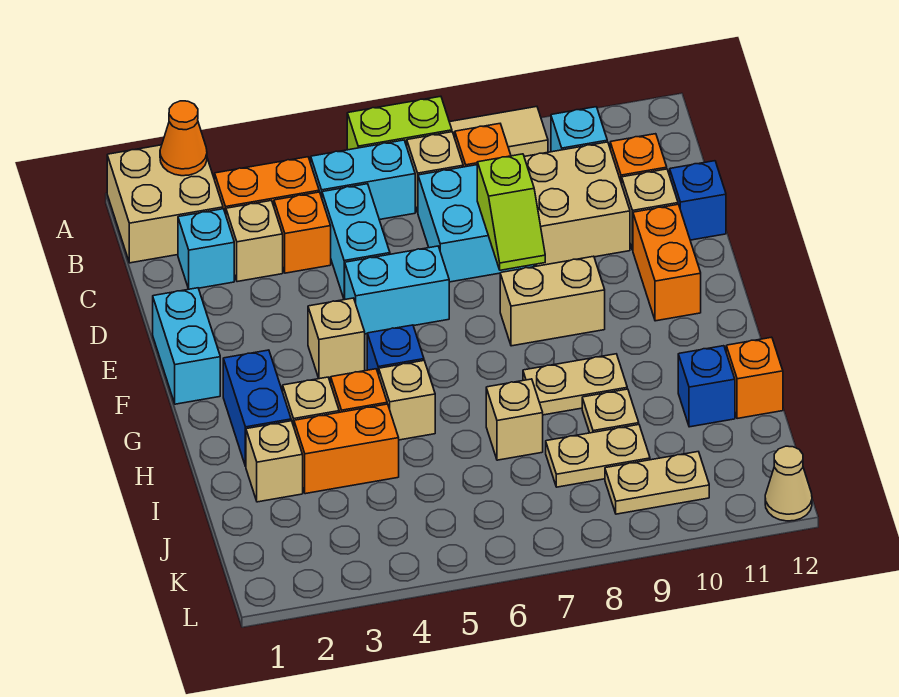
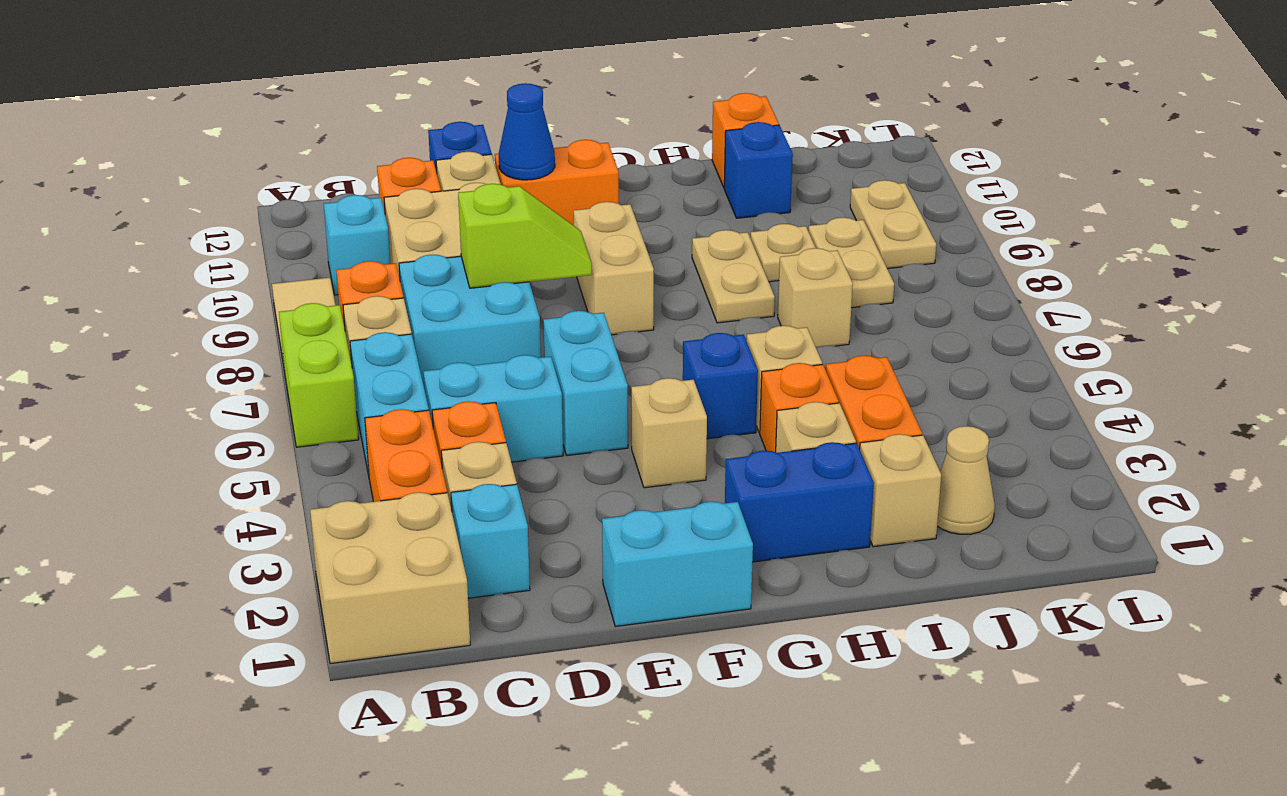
orange 1x1 cone [160,101,207,176] -> none
none -> blue 1x1 cone [499,83,555,180]
tan 1x1 cone [765,446,812,521] -> tan 1x1 cone moved to [937,426,995,534]

